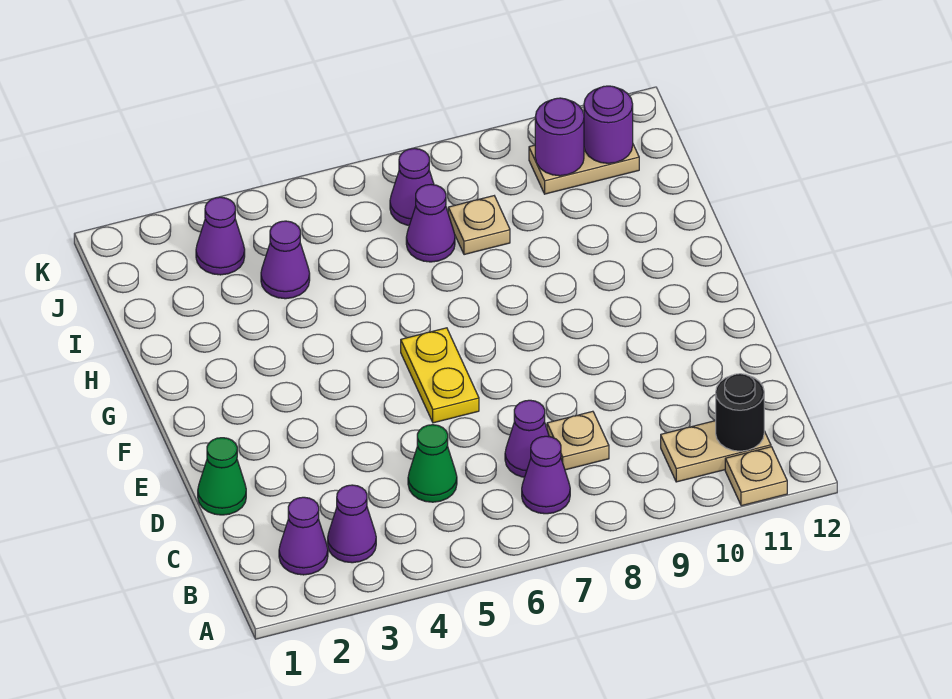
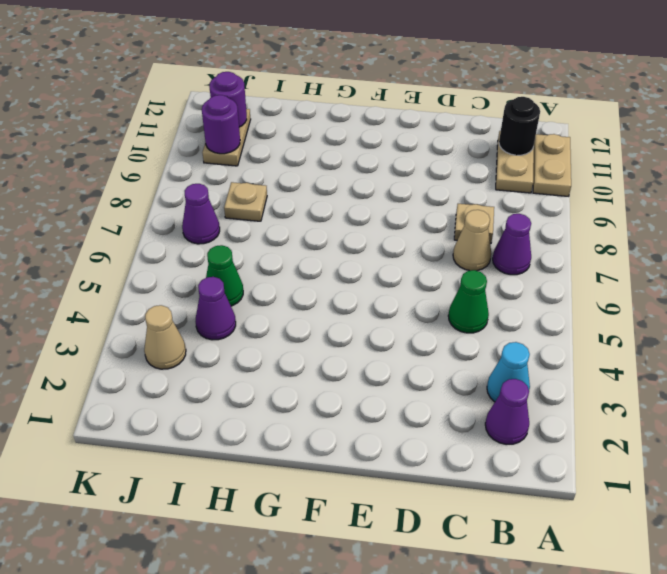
tan 1x1 plate [725,447,787,506] -> tan 1x2 plate [533,134,571,196]
purple 1x1 cone [328,485,376,563] -> cyan 1x1 cone [487,342,530,402]
purple 1x1 cone [505,400,549,477] -> tan 1x1 cone [453,210,491,271]
green 1x1 cone [198,438,246,515] -> green 1x1 cone moved to [206,245,243,306]
yellow 1x2 plate [401,328,479,423] -> none
purple 1x1 cone [406,185,455,262] -> none
purple 1x1 cone [196,197,245,275] -> tan 1x1 cone [144,305,186,369]

